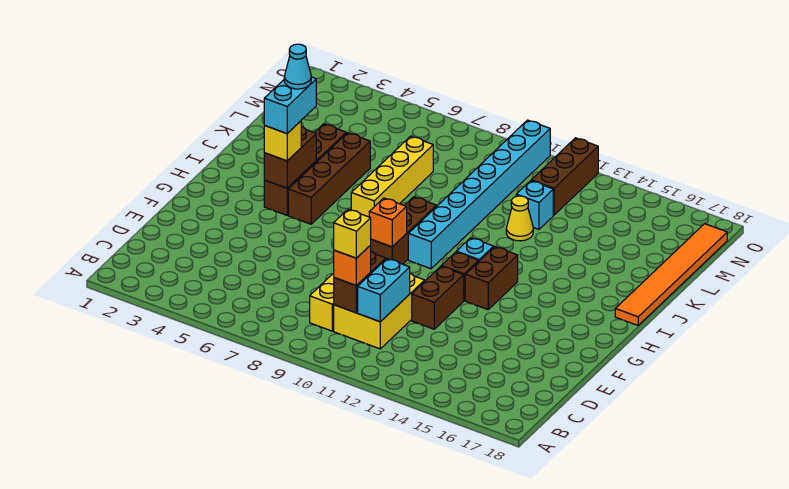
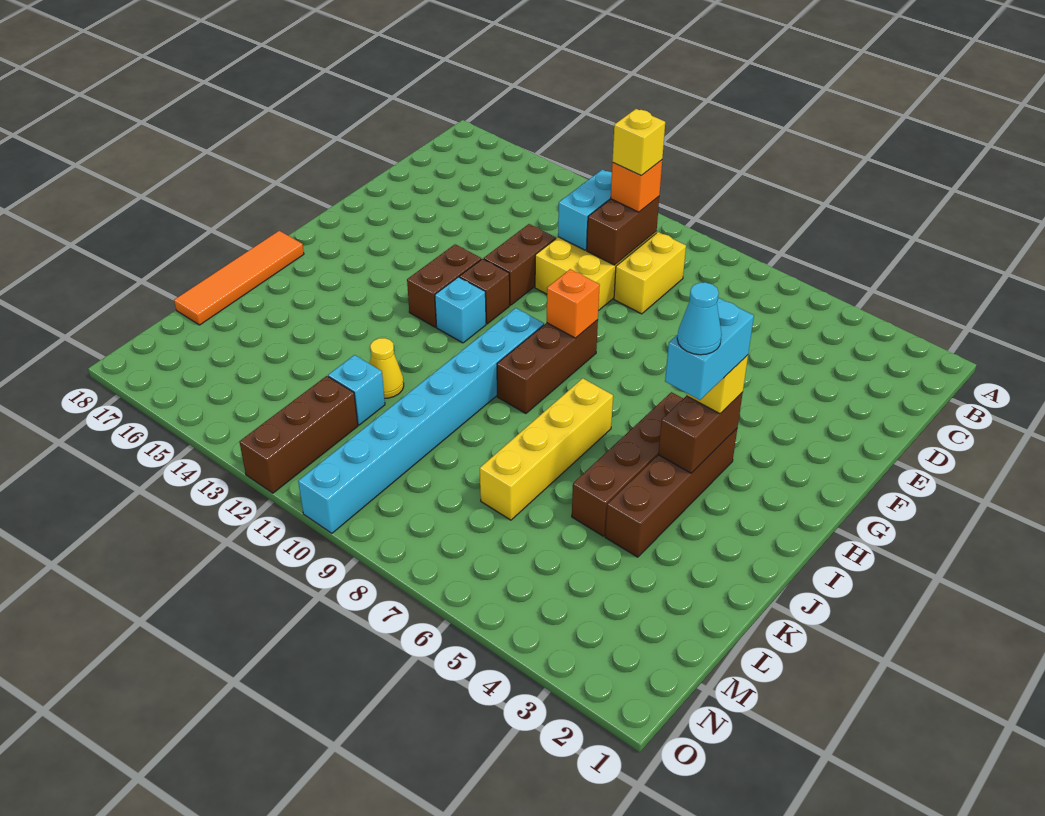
orange 1x6 tile [615,224,727,325] -> orange 1x4 tile [174,231,304,325]

